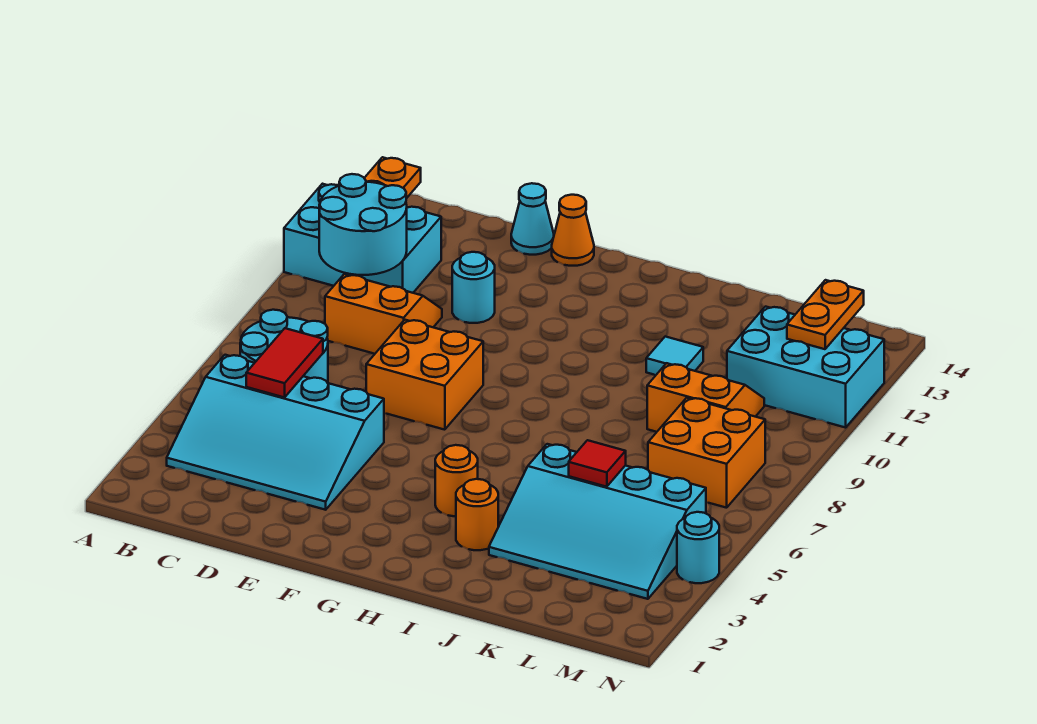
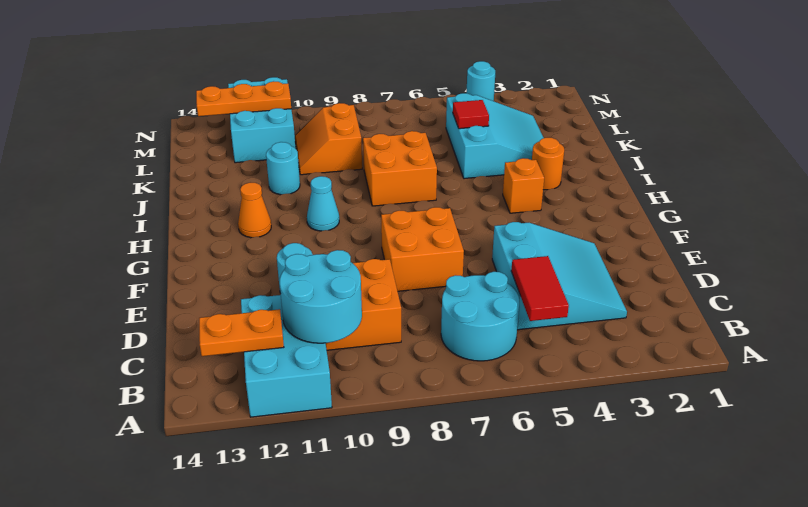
cyan 3x4 slope [167,355,384,510] -> cyan 3x3 slope [492,222,627,330]
red 1x2 tile [246,328,323,397] -> red 1x2 tile turned to [511,256,569,321]
cyan 1x1 cone [511,183,554,255] -> cyan 1x1 cone moved to [307,176,339,231]
orange 1x1 cone [552,195,594,266] -> orange 1x1 cone moved to [238,183,271,238]
orange 1x1 round brick [435,445,478,516] -> orange 1x1 brick [503,158,544,213]
cyan 3x4 slope [489,444,706,599] -> cyan 3x3 slope [446,93,544,179]
cyan 1x1 tile [646,337,703,375] -> cyan 1x1 round brick [266,142,300,195]
orange 2x2 brick [648,398,765,508] -> orange 2x2 brick moved to [363,131,437,206]
orange 1x2 plate [787,280,864,349] -> orange 1x3 plate [196,81,291,116]

